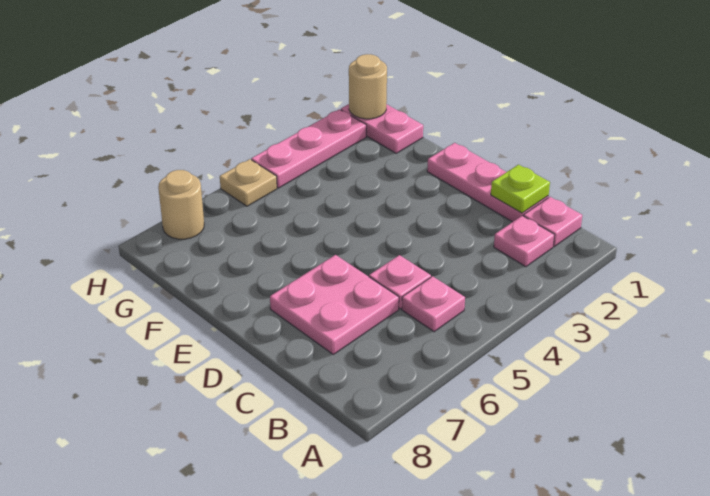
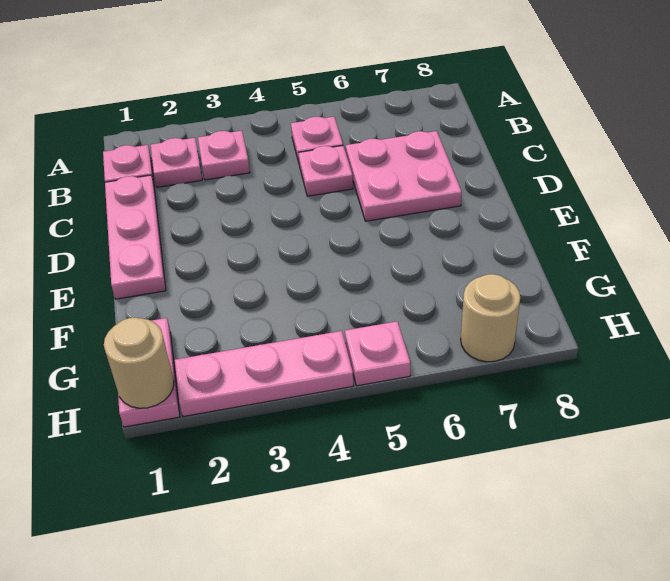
none -> pink 1x1 plate [198,131,250,180]
lime 1x1 plate [491,165,550,213] -> none
tan 1x1 plate [220,159,277,206] -> pink 1x1 plate [345,321,410,386]

